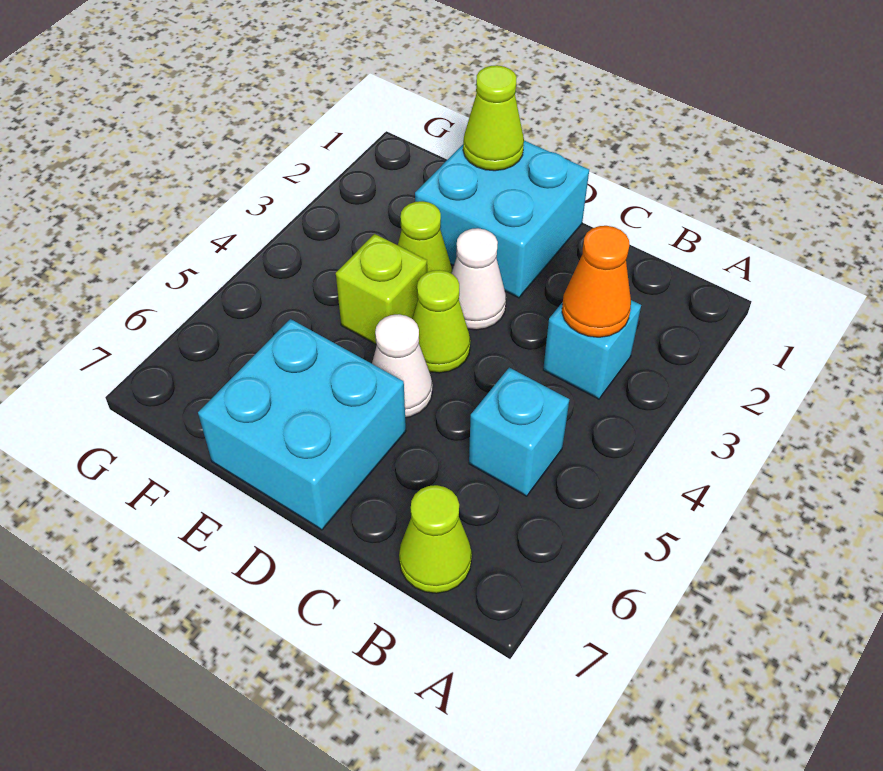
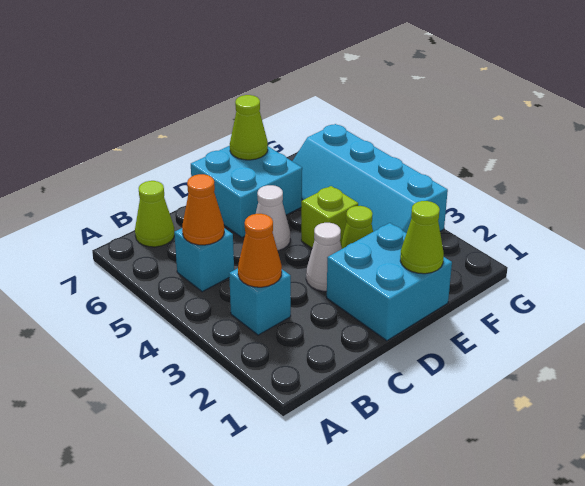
none -> orange 1x1 cone [182,174,224,245]
lime 1x1 cone [412,270,470,373] -> lime 1x1 cone moved to [230,95,268,160]
none -> cyan 2x4 slope [292,124,448,233]

